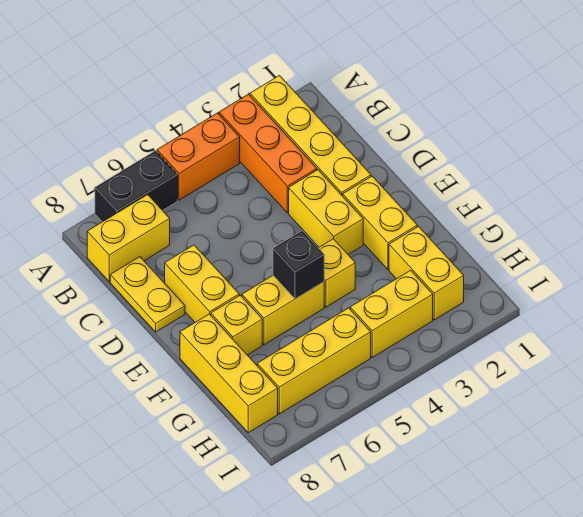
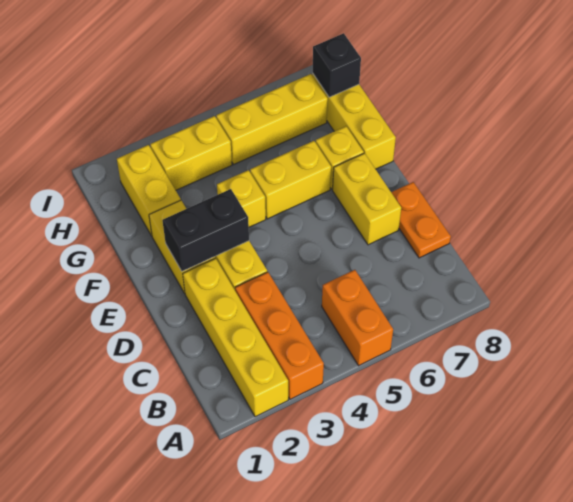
orange 1x2 brick [157,113,240,200] -> orange 1x2 brick turned to [322,270,393,366]
black 1x2 brick [95,151,178,222] -> black 1x2 brick moved to [162,189,249,271]
yellow 1x2 brick [87,195,170,282] -> none
yellow 1x2 plate [110,257,185,332] -> orange 1x2 plate [391,182,451,258]
black 1x1 brick [273,231,324,299] -> black 1x1 brick moved to [313,33,361,97]

